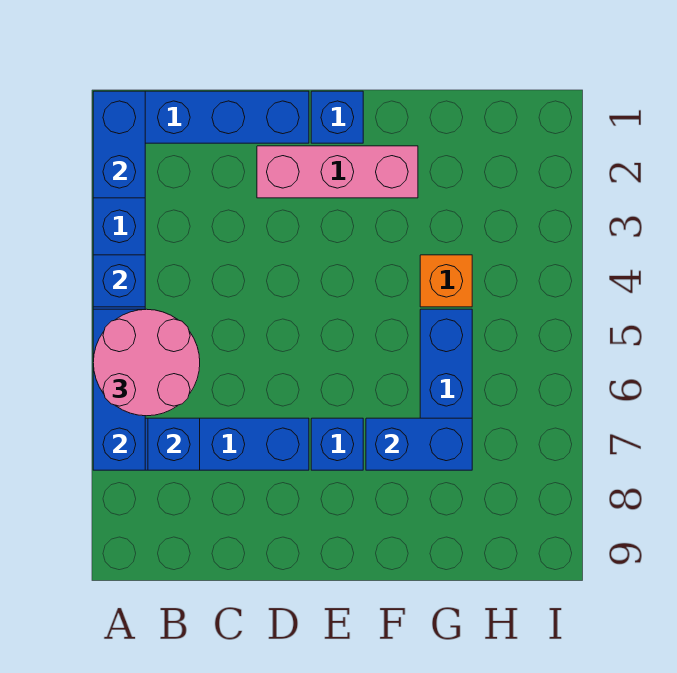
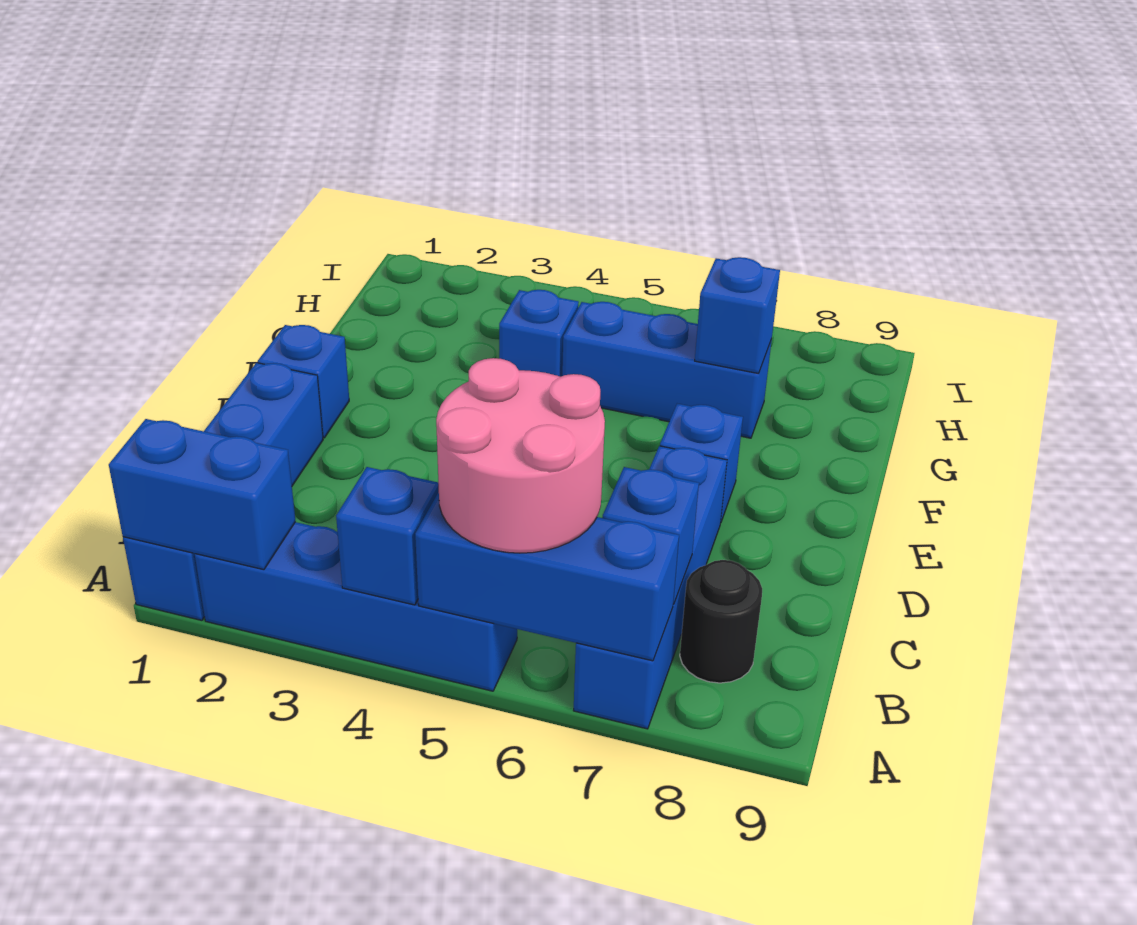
none -> black 1x1 round brick [680,560,762,683]
pink 1x3 brick [257,146,418,198] -> none
blue 1x2 brick [366,418,472,470] -> blue 1x1 brick [695,257,780,374]
orange 1x1 brick [420,255,472,307] -> blue 1x1 brick [499,290,579,377]

